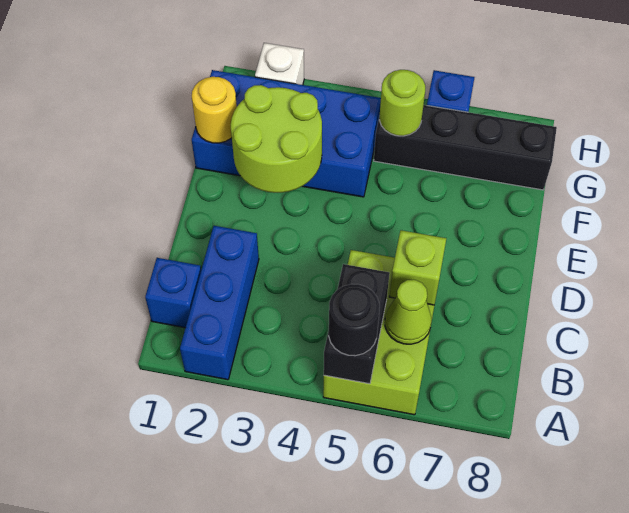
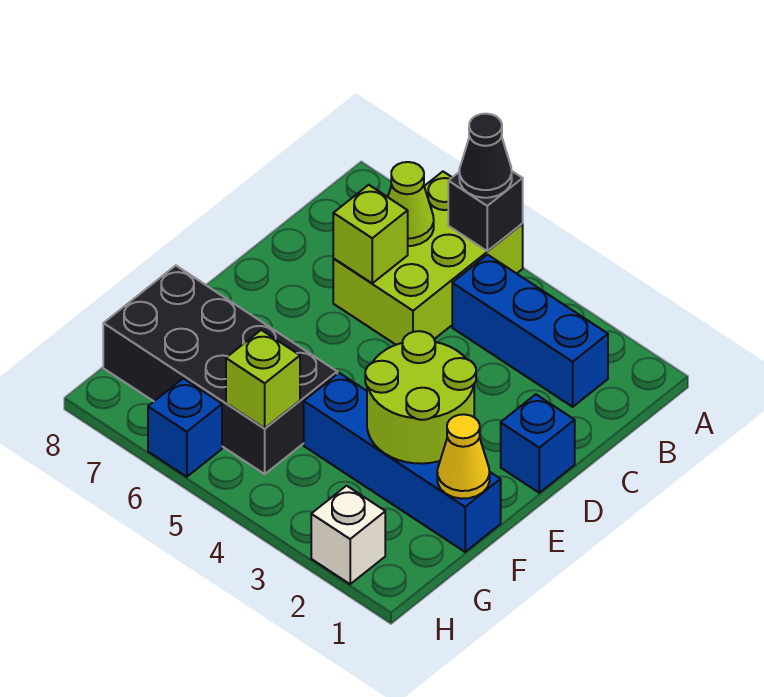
blue 1x3 brick [180,226,259,380] -> blue 1x3 brick turned to [452,255,608,407]
black 1x2 brick [324,264,389,384] -> black 1x1 brick [448,171,523,251]
black 1x1 round brick [329,284,380,356] -> black 1x1 cone [459,114,512,198]
blue 1x1 brick [145,258,201,328] -> blue 1x1 brick moved to [501,394,575,493]
blue 2x4 brick [192,70,381,197] -> blue 1x4 brick [304,373,501,552]
yellow 1x1 round brick [192,77,237,143] -> yellow 1x1 cone [437,414,490,499]
black 1x4 brick [374,105,557,190] -> black 2x4 brick [103,266,337,474]
lime 1x1 round brick [379,70,425,136] -> lime 1x1 brick [226,330,300,429]

